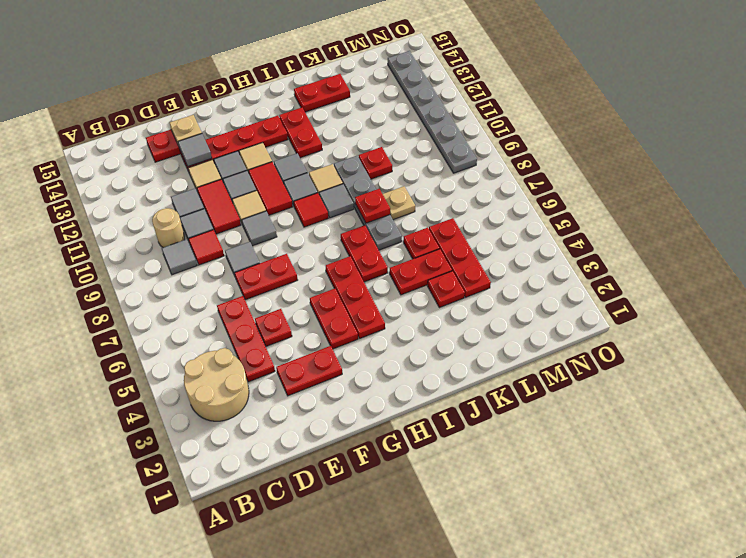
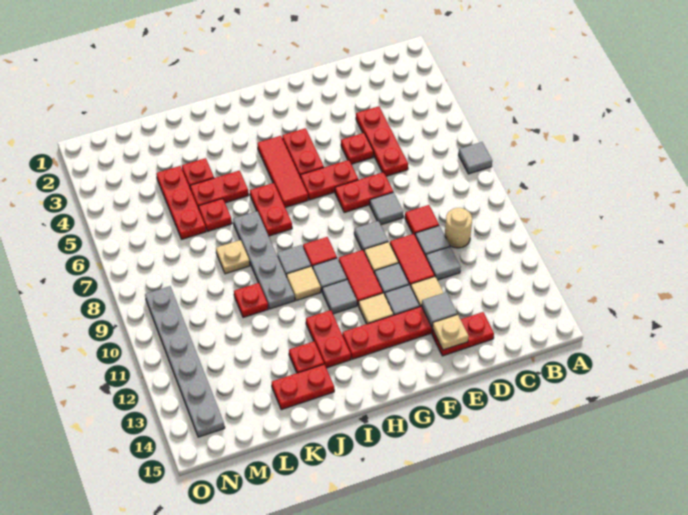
tan 2x2 round brick [184,348,249,421] -> none
grey 1x1 tile [162,239,197,275] -> grey 1x1 tile moved to [459,142,492,174]
red 1x2 plate [276,346,342,396] -> red 1x2 plate moved to [300,160,358,200]
red 1x3 plate [326,256,385,339] -> red 1x3 tile [257,136,308,207]
red 1x1 plate [355,189,390,223] -> red 1x1 plate moved to [289,341,324,373]

